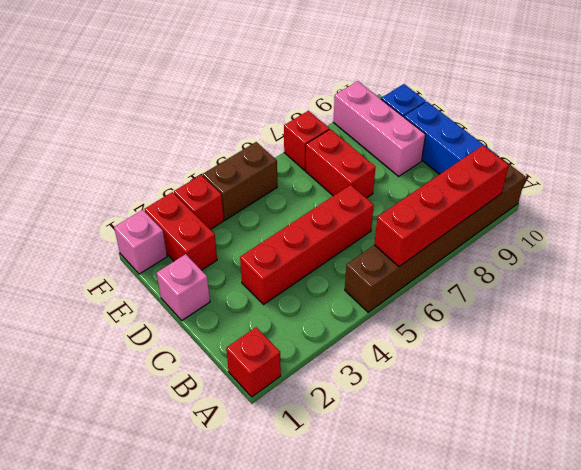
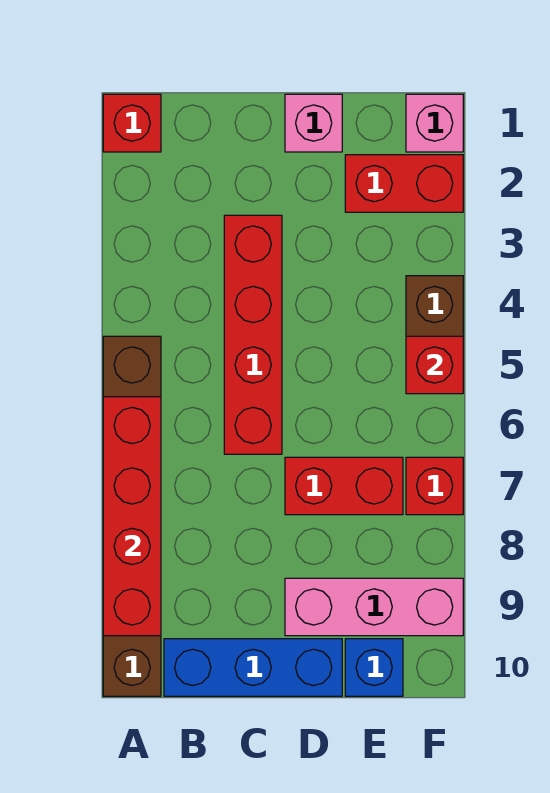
red 1x1 brick [174,175,224,229] -> red 1x1 brick moved to [406,336,463,394]

